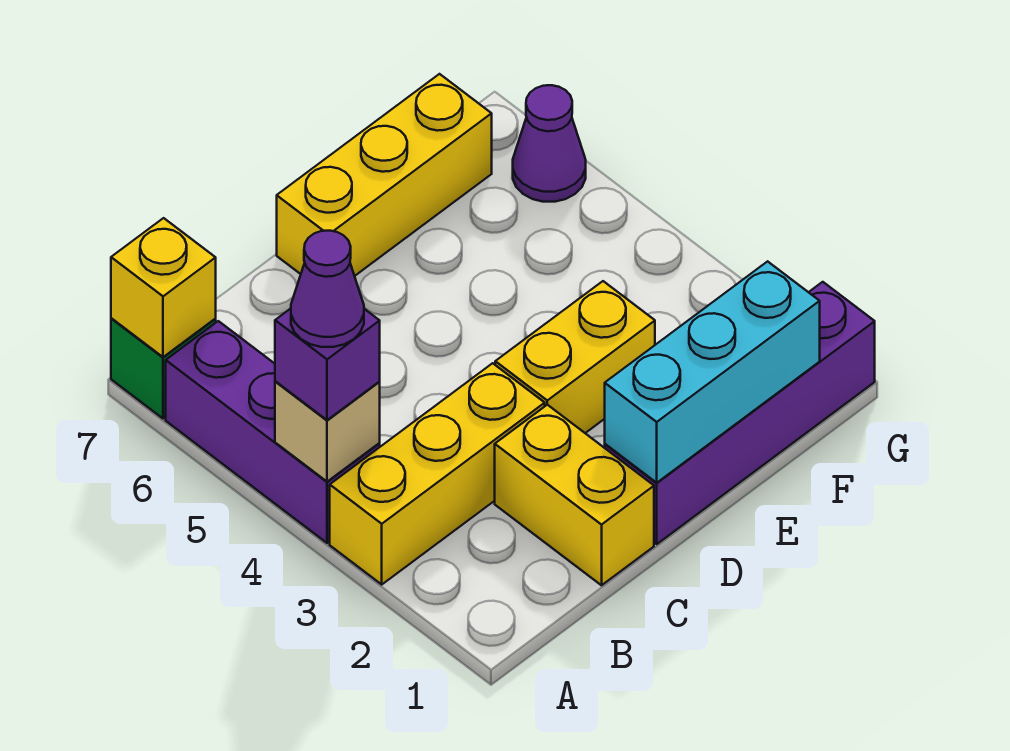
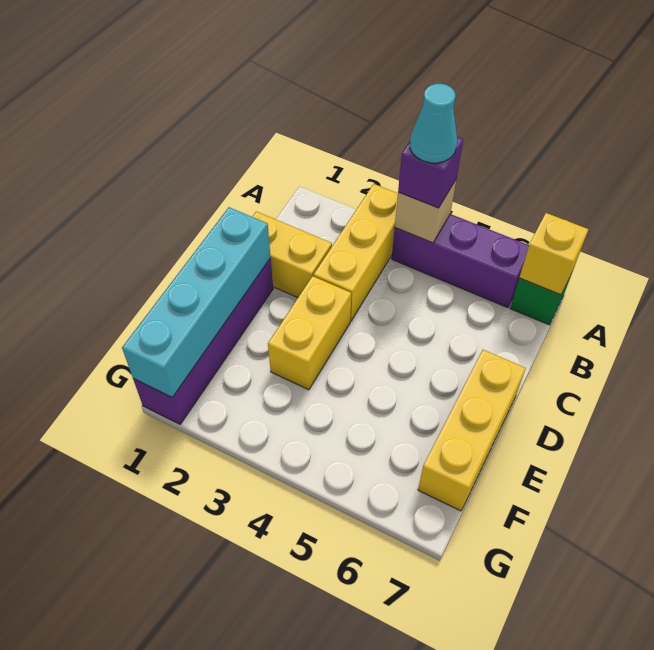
purple 1x1 cone [291,231,364,347] -> cyan 1x1 cone [410,84,457,163]
cyan 1x3 brick [605,261,820,483] -> cyan 1x4 brick [122,207,271,397]
purple 1x1 cone [513,85,586,202] -> none

